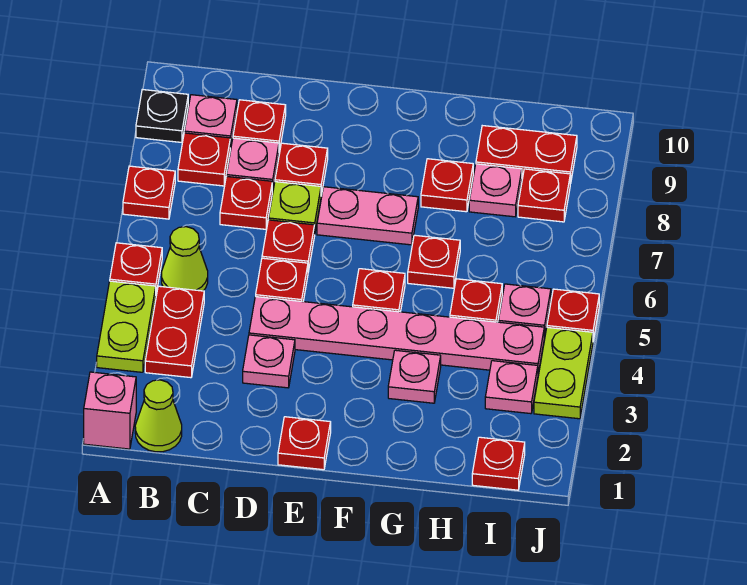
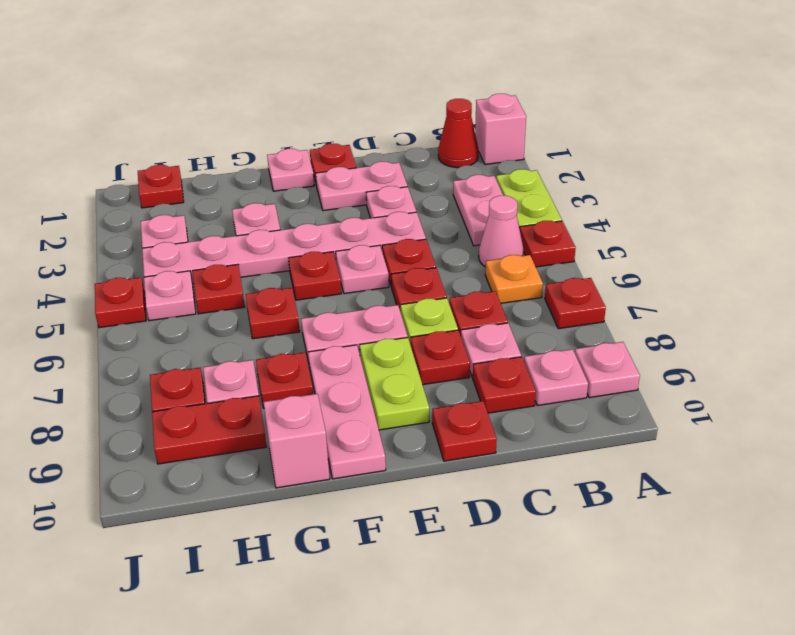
black 1x1 plate [136,90,188,142] -> pink 1x1 plate [575,342,640,398]
lime 1x1 cone [135,380,182,452] -> red 1x1 cone [438,99,479,168]
red 1x2 plate [145,286,204,378] -> pink 1x2 plate [453,175,503,246]
lime 1x1 cone [162,227,208,291] -> pink 1x1 cone [479,196,524,267]
none -> orange 1x1 plate [485,255,543,303]
red 1x1 plate [178,133,230,186] -> red 1x1 plate moved to [432,401,497,461]
none -> pink 1x2 plate [316,161,407,211]
none -> pink 1x1 plate [336,245,389,294]
none -> pink 1x1 plate [267,149,314,191]
none -> pink 1x3 plate [308,345,386,479]
none -> pink 1x1 brick [264,394,330,488]
lime 1x2 plate [534,327,593,419] -> lime 1x2 plate moved to [360,338,429,430]

